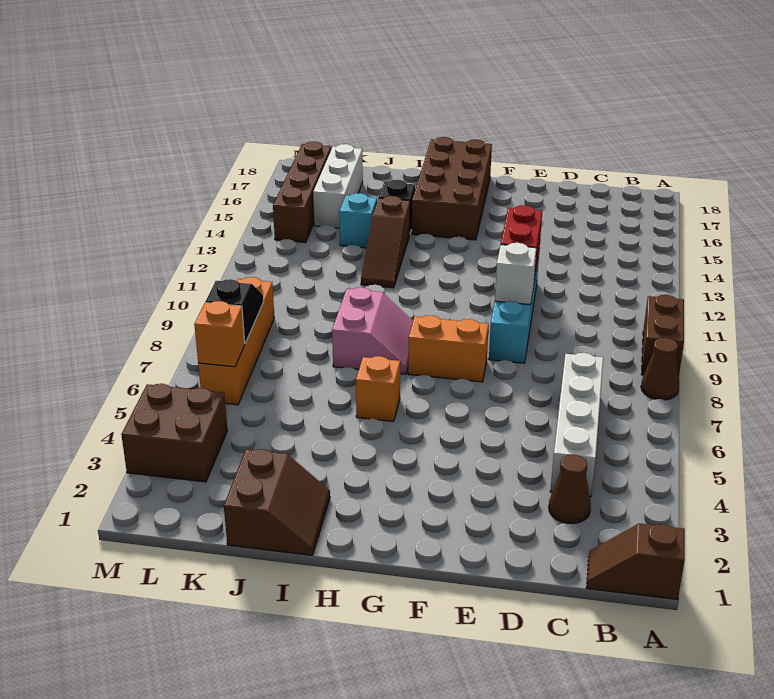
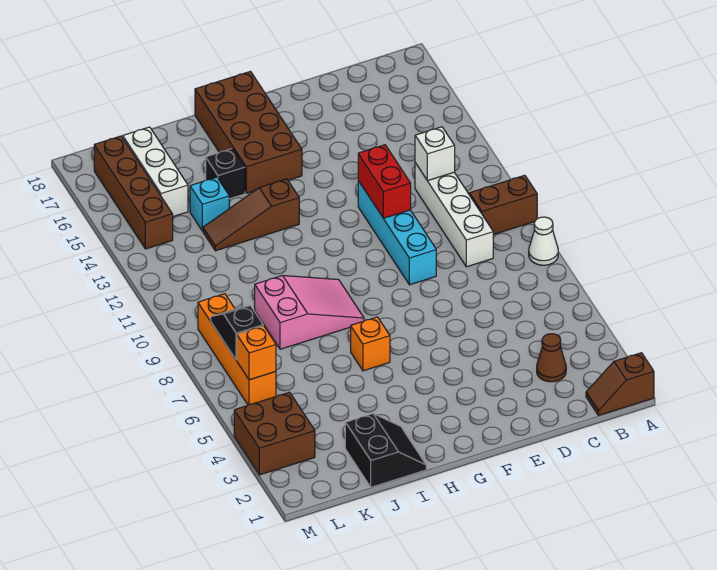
brown 1x1 cone [641,338,679,400] -> white 1x1 cone [529,217,558,265]
brown 1x2 brick [641,295,684,376] -> brown 1x2 brick turned to [469,175,537,235]
white 1x4 brick [550,353,603,497] -> white 1x4 brick moved to [415,163,493,267]
white 1x1 brick [495,243,536,305] -> white 1x1 brick moved to [415,127,455,181]
orange 1x2 brick [408,315,489,382] -> none
pink 2x2 slope [332,287,413,374] -> pink 2x3 slope [255,276,364,349]
brown 2x2 slope [224,449,330,555] -> black 2x2 slope [345,414,426,487]
brown 1x3 slope [361,196,410,288] -> brown 1x3 slope turned to [203,179,299,251]

